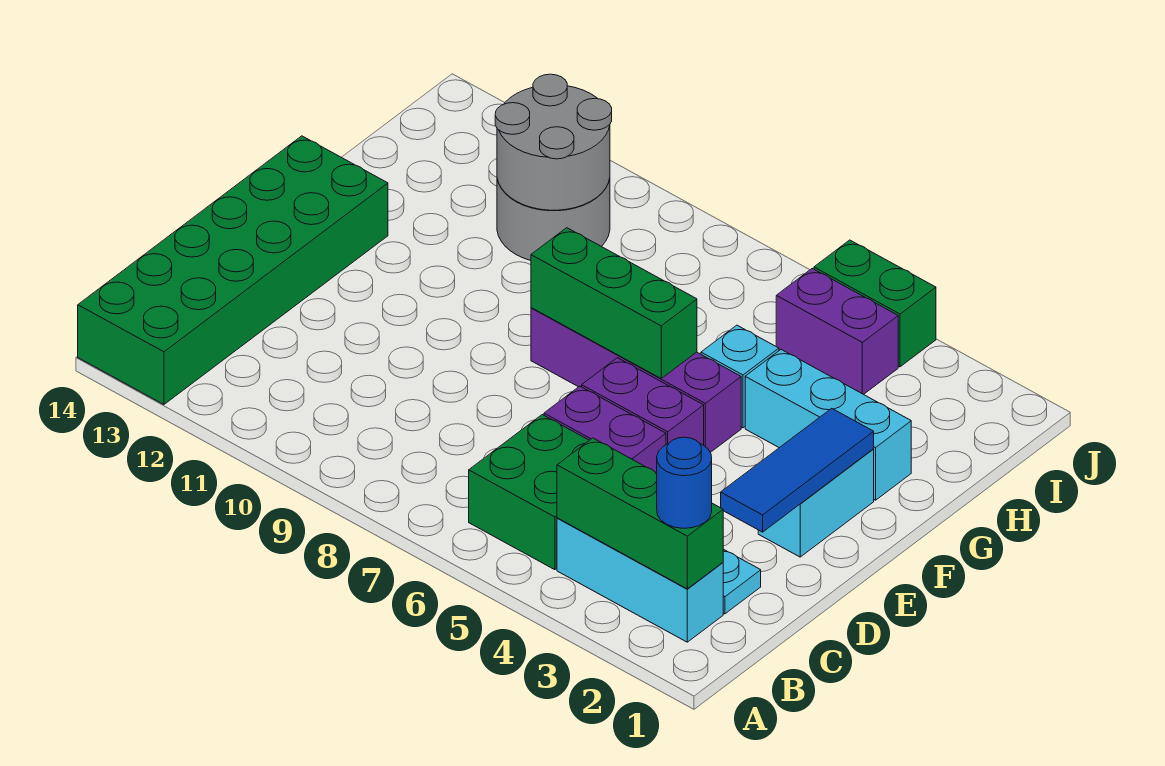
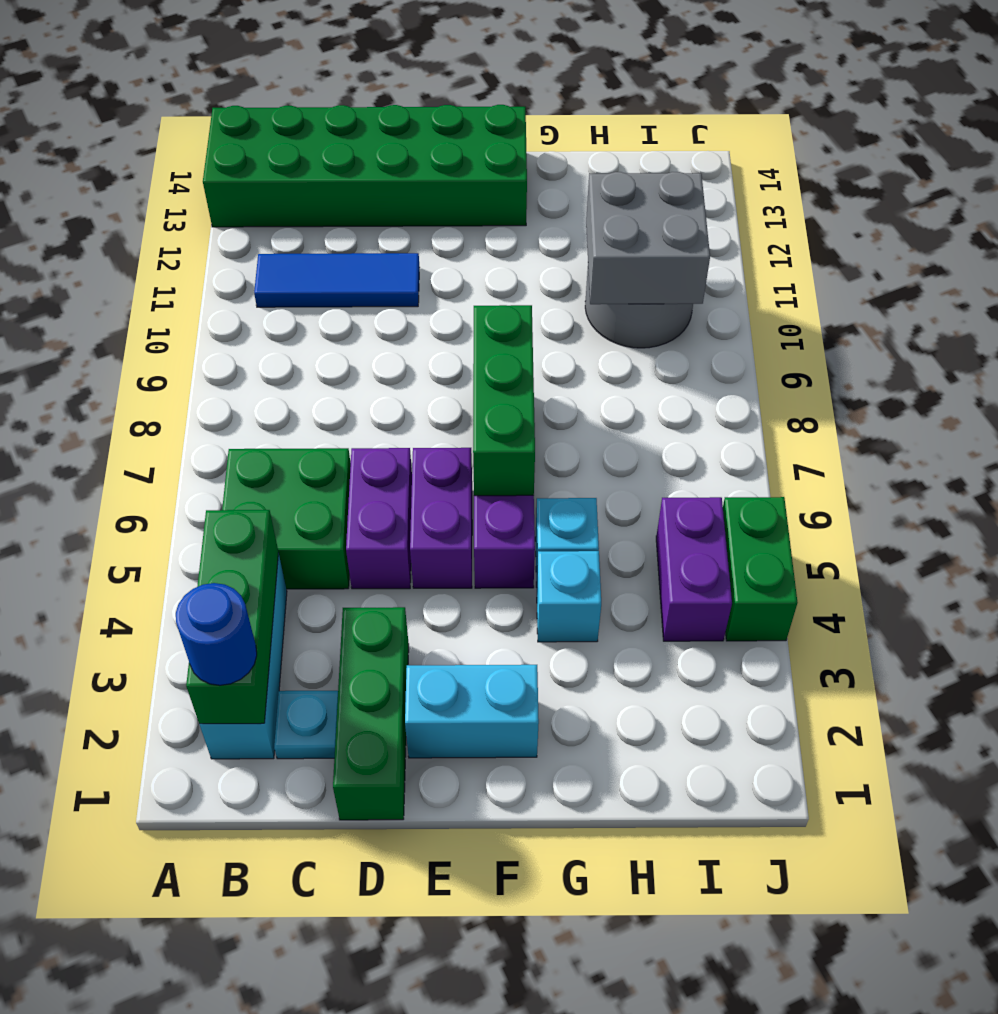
none -> green 1x3 brick [333,607,409,820]
blue 1x3 tile [721,408,874,532] -> blue 1x3 tile moved to [254,253,420,307]
cyan 1x3 brick [745,350,911,500] -> cyan 1x1 brick [537,551,601,642]
grey 2x2 round brick [495,74,612,210] -> grey 2x2 brick [586,172,710,304]

